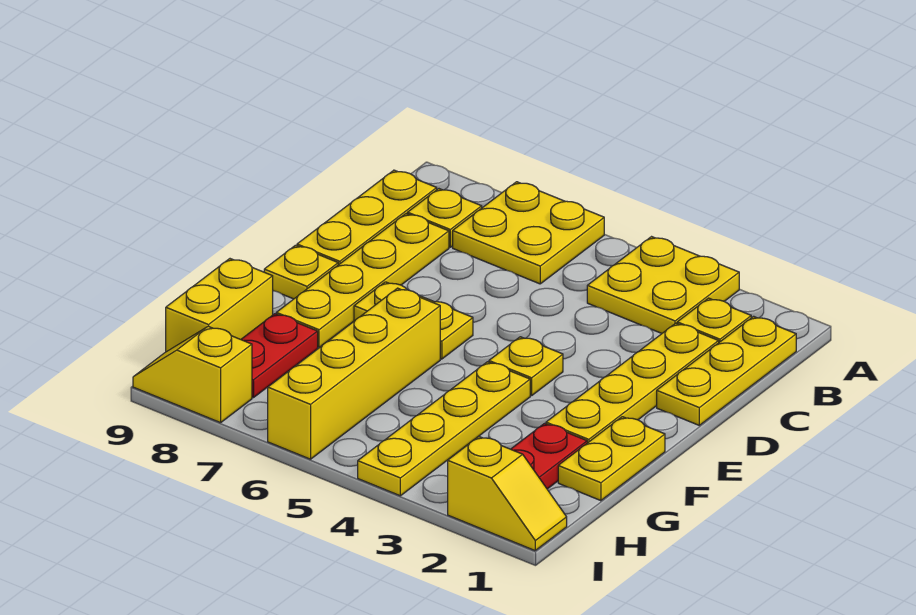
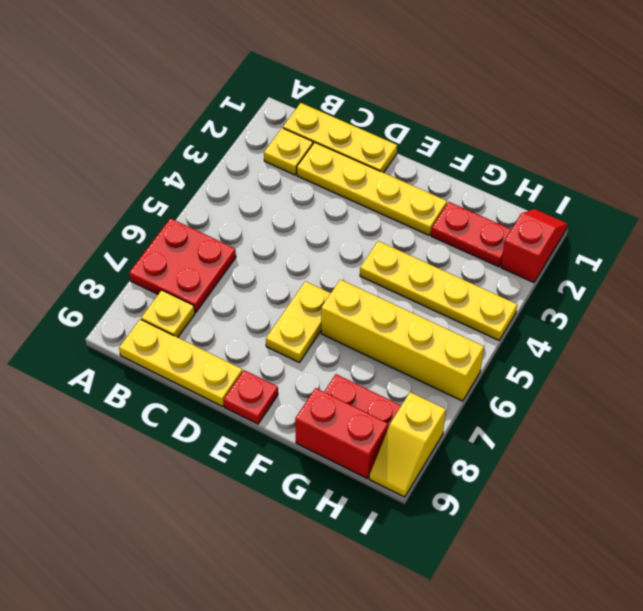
yellow 2x2 plate [587,237,739,333] -> none
yellow 2x2 plate [453,182,604,284] -> red 2x2 plate [129,218,236,313]
yellow 1x4 plate [276,214,449,348] -> none
yellow 1x1 plate [489,337,563,396] -> none
yellow 1x1 plate [264,245,338,299] -> red 1x1 plate [224,370,278,424]
yellow 1x2 plate [558,417,665,501] -> none
yellow 1x2 brick [166,259,273,352] -> red 1x2 brick [295,388,388,478]
yellow 1x2 slope [448,437,567,551] -> red 1x2 slope [501,209,568,283]

